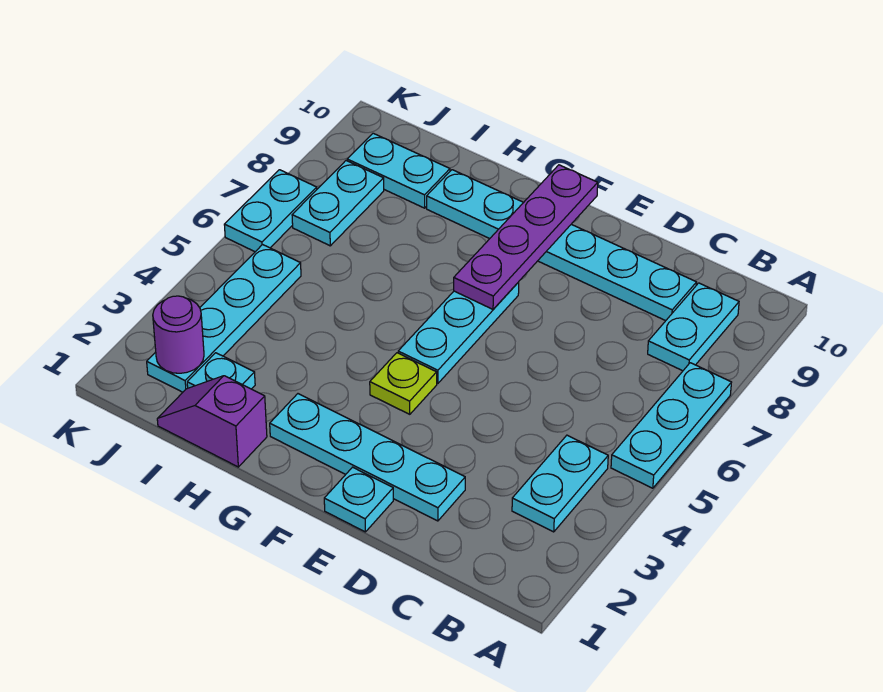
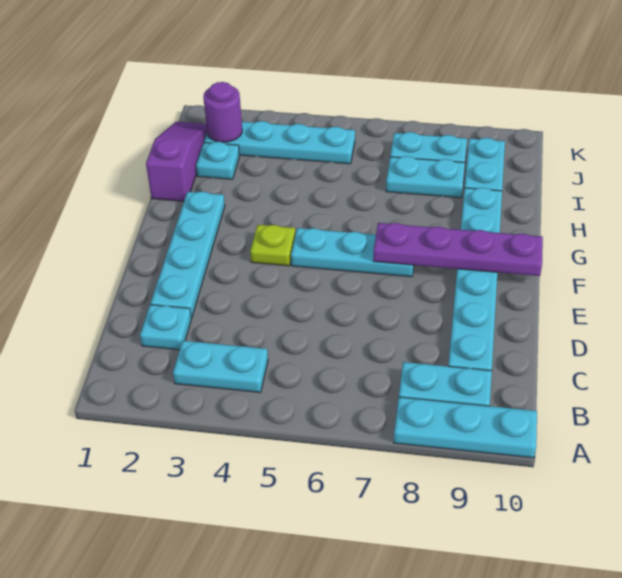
cyan 1x3 plate [611,363,732,488] -> cyan 1x3 plate moved to [394,397,537,458]
cyan 1x1 plate [324,467,393,532] -> cyan 1x1 plate moved to [140,305,191,350]
purple 1x2 slope [157,376,267,467] -> purple 1x3 slope [146,122,207,201]
cyan 1x2 plate [224,170,317,252] -> cyan 1x2 plate moved to [386,156,465,198]

